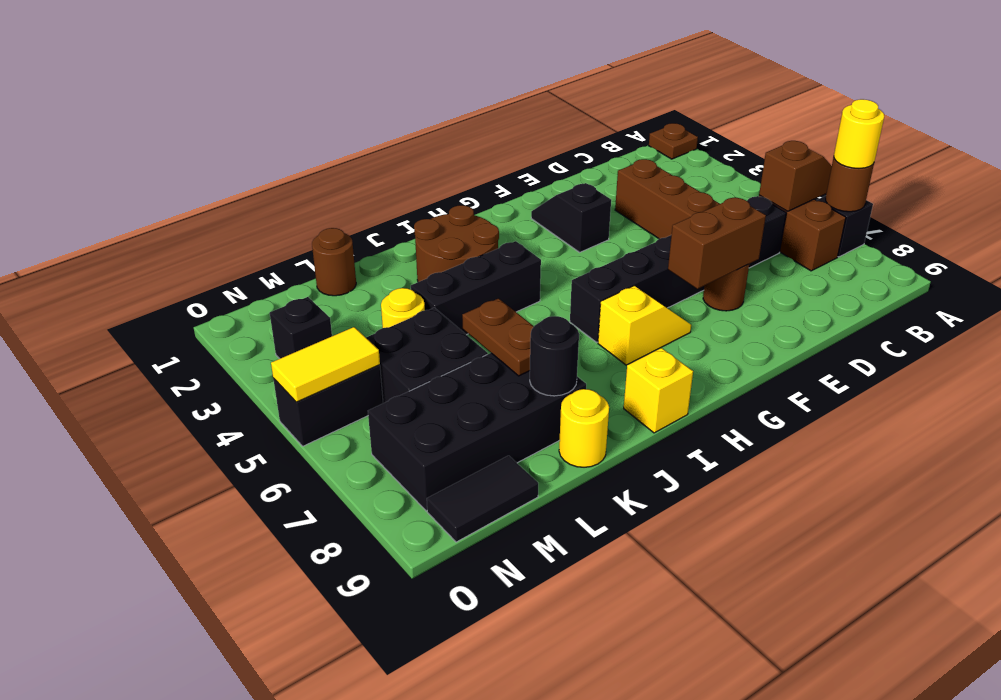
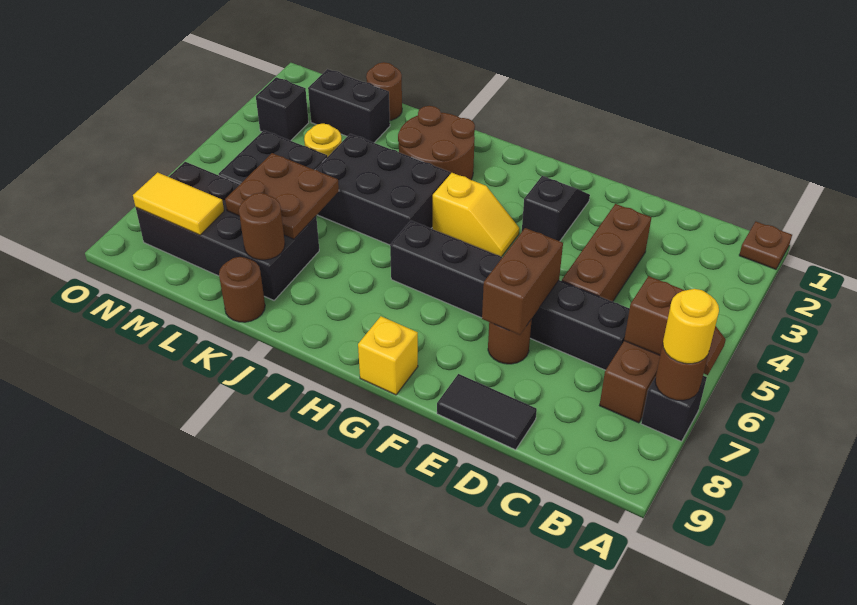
brown 1x2 brick [668,197,766,289] -> brown 1x2 brick turned to [482,228,563,335]
yellow 1x2 slope [598,286,691,365] -> yellow 1x2 slope moved to [432,173,519,257]
black 1x3 brick [411,241,541,335] -> black 2x3 brick [315,134,450,245]
yellow 1x1 brick [624,348,693,433] -> yellow 1x1 brick moved to [358,316,418,395]
brown 1x2 plate [462,298,534,376] -> brown 2x2 plate [225,153,339,239]
black 1x1 round brick [530,316,579,396] -> brown 1x1 round brick [239,193,285,260]
yellow 1x1 round brick [559,389,609,467] -> brown 1x1 round brick [219,257,265,322]
black 1x2 tile [427,456,538,542] -> black 1x2 tile moved to [437,374,537,450]
black 1x2 brick [273,365,383,446] -> black 1x2 brick moved to [308,69,390,143]
yellow 1x2 tile [271,327,380,402] -> yellow 1x2 tile moved to [133,172,224,235]

